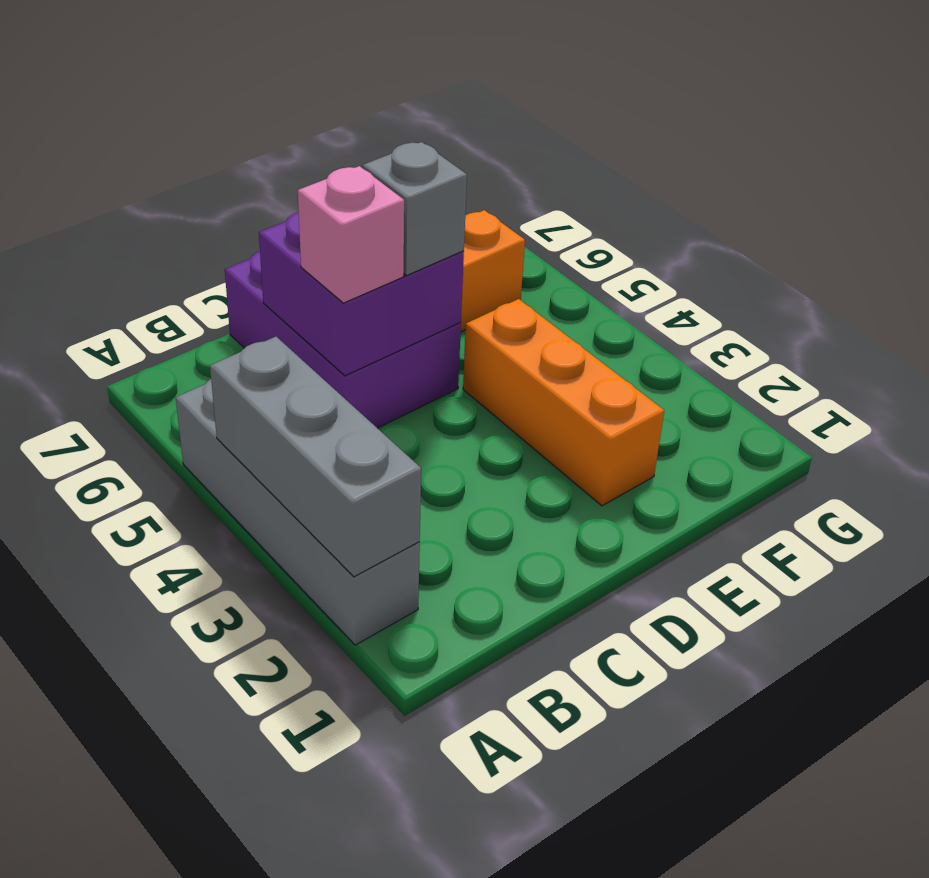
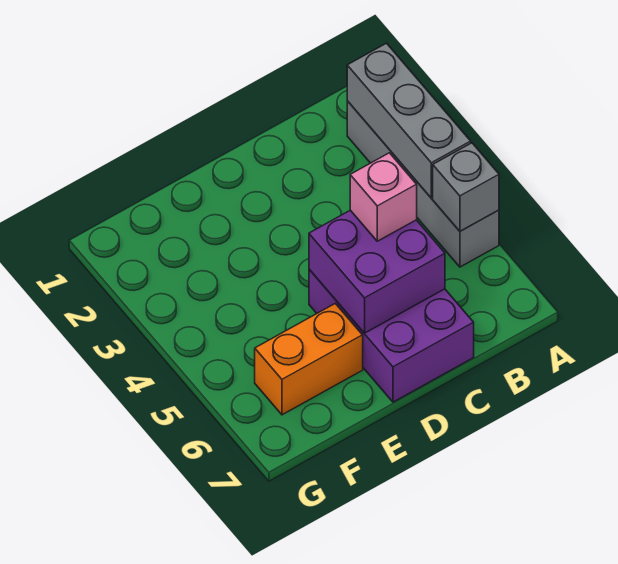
grey 1x1 brick [363,142,467,276] -> grey 1x1 brick moved to [433,143,499,231]
orange 1x3 brick [463,299,664,506] -> none

